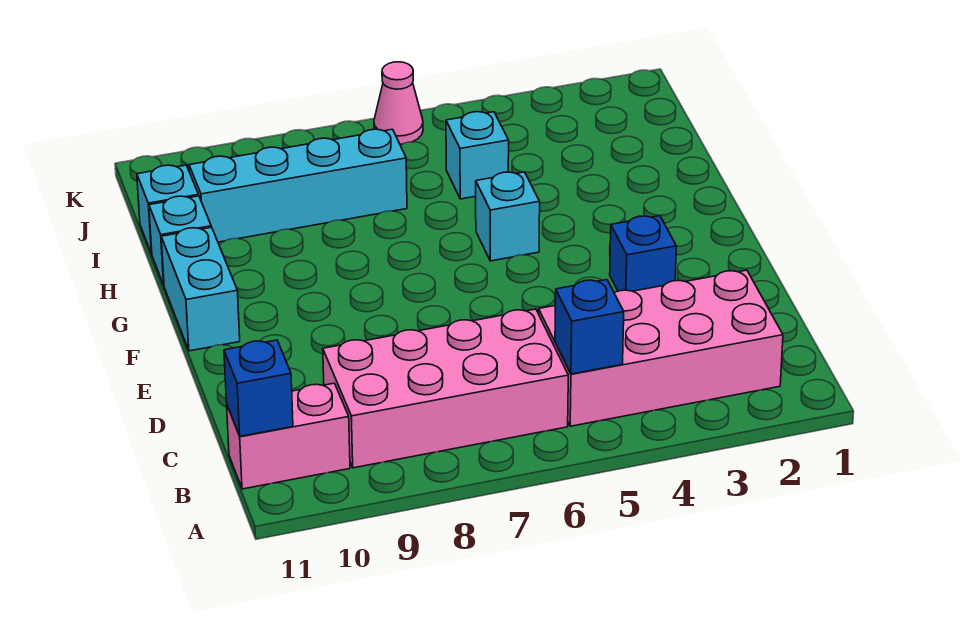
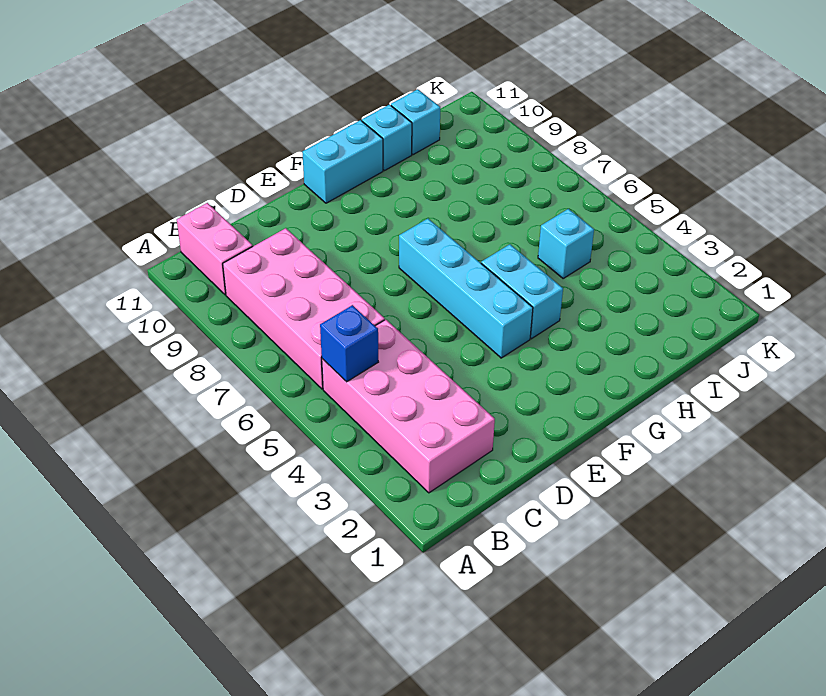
blue 1x1 brick [224,340,293,436] -> none
blue 1x1 brick [610,216,676,291] -> none
cyan 1x1 brick [476,172,540,261] -> cyan 1x2 brick [481,244,563,339]
cyan 1x4 brick [189,129,407,242] -> cyan 1x4 brick moved to [399,219,533,358]
pink 1x1 cone [374,62,423,144] -> none

